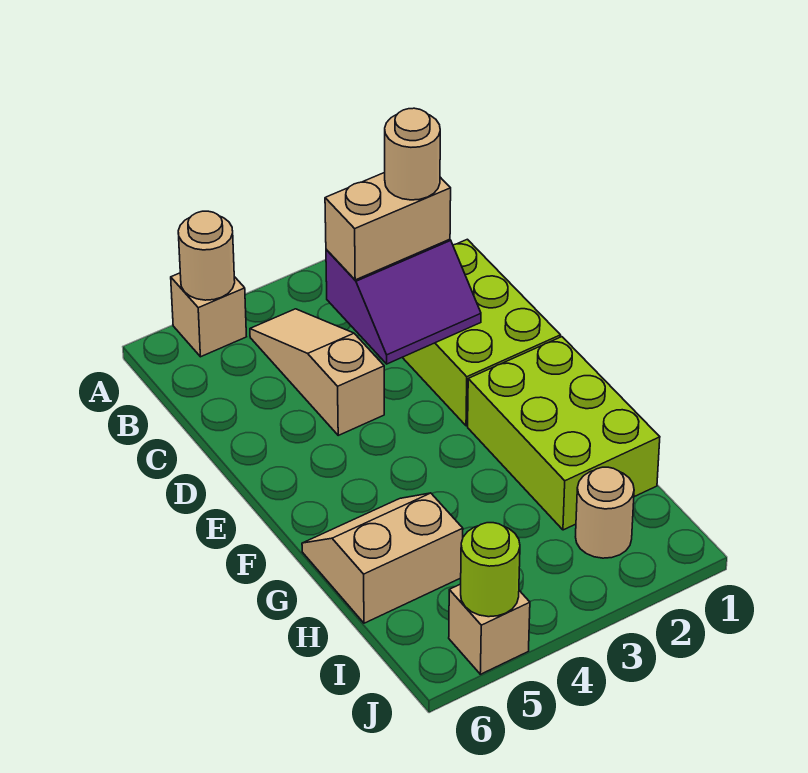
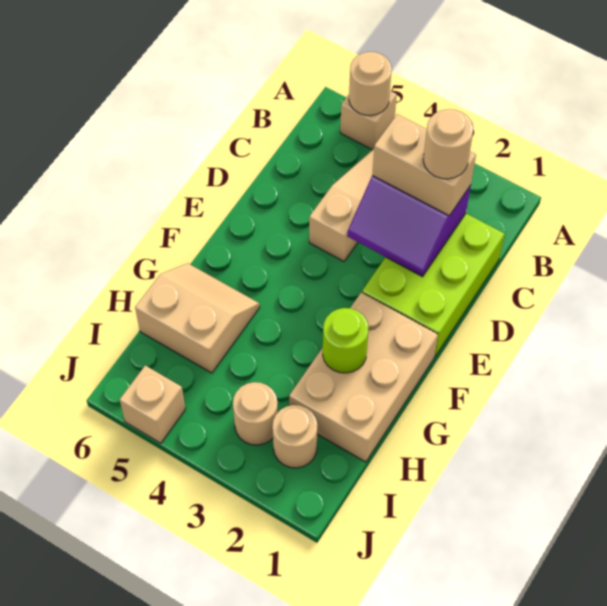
lime 2x3 brick [468,337,660,530] -> tan 2x3 brick [289,292,438,462]
none -> tan 1x1 round brick [233,382,278,445]
lime 1x1 round brick [461,523,520,617] -> lime 1x1 round brick moved to [323,308,369,373]

